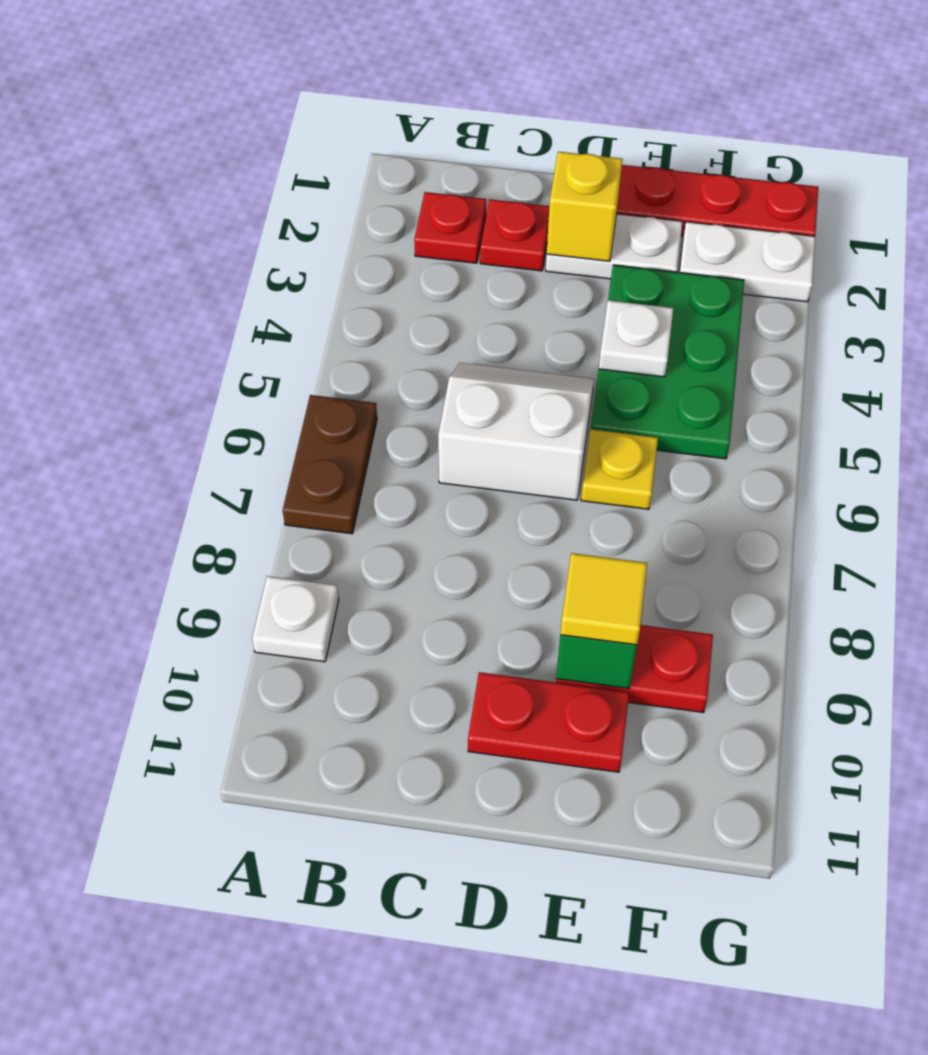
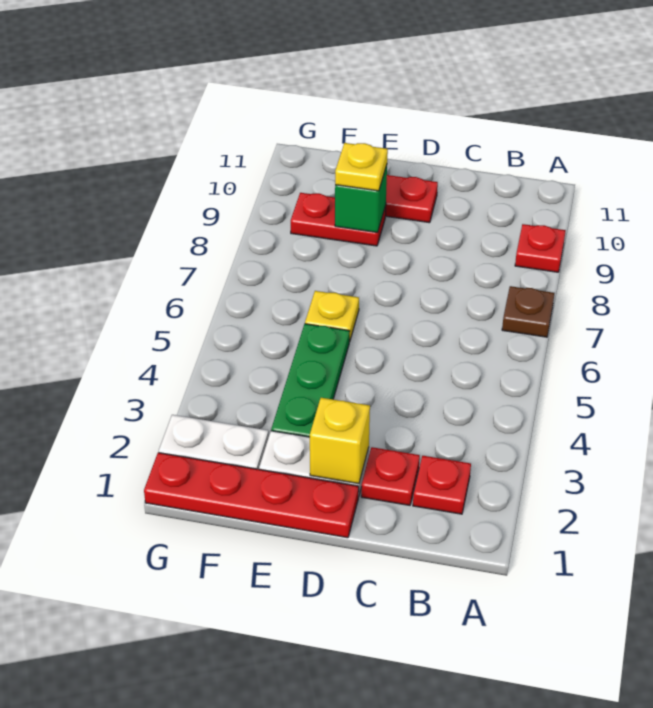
brown 1x2 plate [283,395,377,534] -> brown 1x1 plate [502,286,554,337]
white 1x1 plate [252,576,339,662] -> red 1x1 plate [515,224,566,272]
white 2x2 slope [438,363,594,500] -> none
green 2x3 plate [591,265,744,459] -> green 1x3 plate [271,324,349,437]
white 1x1 plate [599,300,673,377] -> none
yellow 1x1 tile [560,553,647,645] -> yellow 1x1 plate [335,143,388,191]

